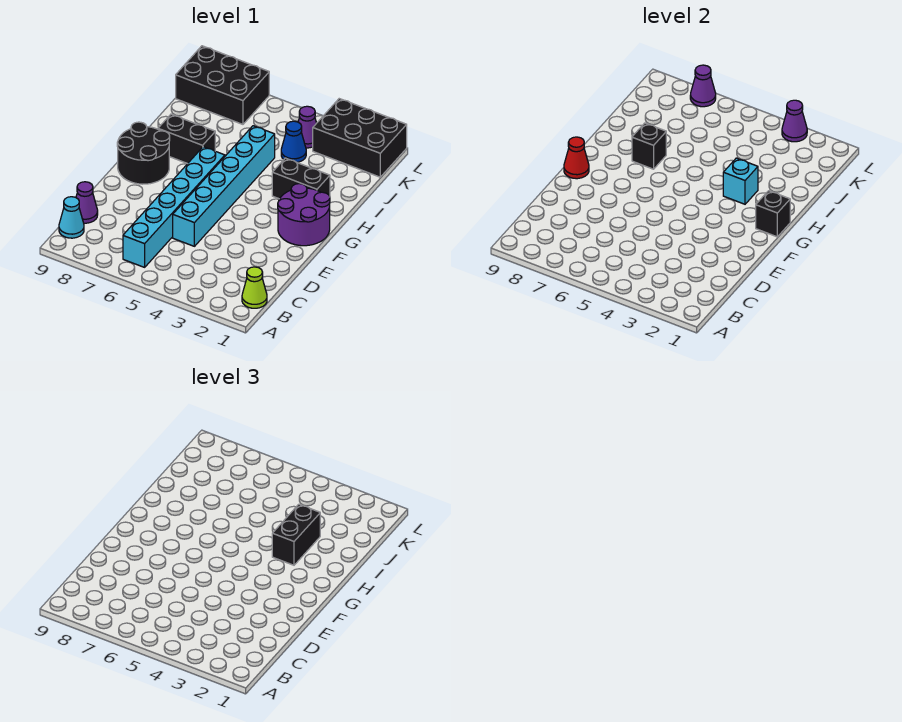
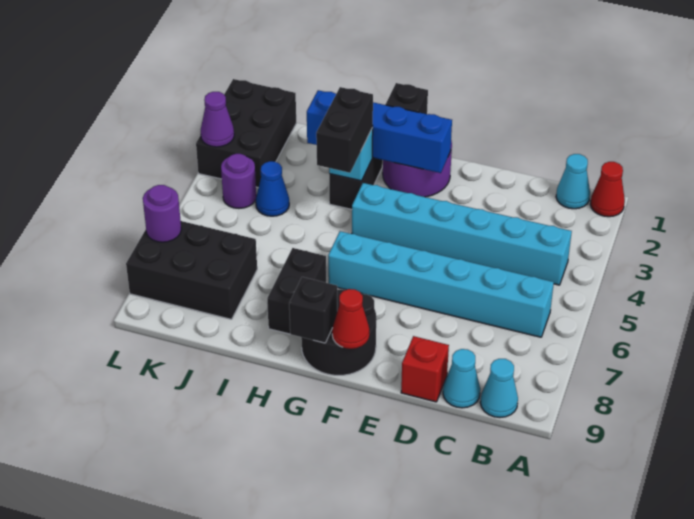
none -> red 1x1 cone [590,162,625,217]
lime 1x1 cone [242,267,267,308] -> cyan 1x1 cone [556,154,590,209]
purple 1x1 cone [76,182,98,223] -> cyan 1x1 cone [443,349,480,408]
cyan 1x6 brick [173,126,275,246] -> cyan 1x6 brick moved to [352,183,572,285]
none -> red 1x1 brick [401,336,449,402]
none -> blue 1x4 brick [307,90,452,173]
black 1x2 brick [272,504,320,565] -> black 1x2 brick turned to [316,87,373,173]
black 1x1 brick [632,123,666,169] -> black 1x1 brick moved to [289,277,337,343]
purple 1x1 cone [298,106,316,148] -> purple 1x1 round brick [221,154,256,208]
black 2x3 brick [176,46,269,124] -> black 2x3 brick turned to [126,221,257,319]
purple 1x1 cone [690,65,716,107] -> purple 1x1 round brick [143,185,181,242]

